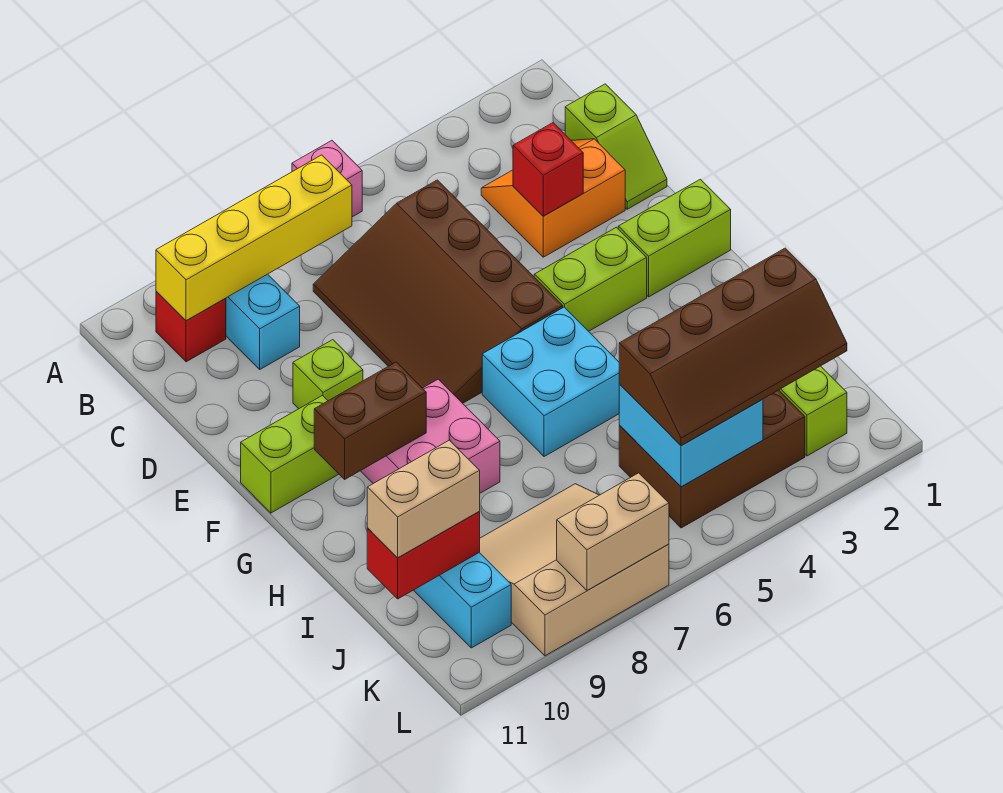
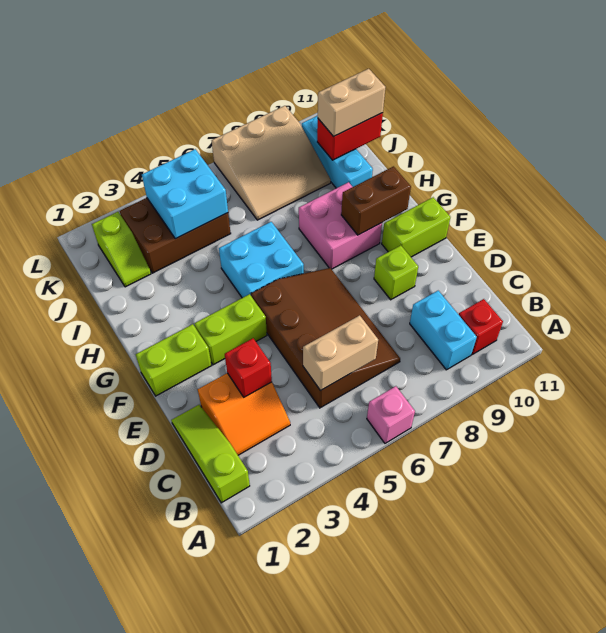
yellow 1x4 brick [156,155,352,321] -> none
lime 1x2 slope [565,84,667,209] -> lime 1x3 slope [171,405,250,503]
brown 2x4 slope [619,248,847,446] -> none
tan 1x2 brick [557,473,669,590] -> tan 1x2 brick moved to [303,315,378,391]

